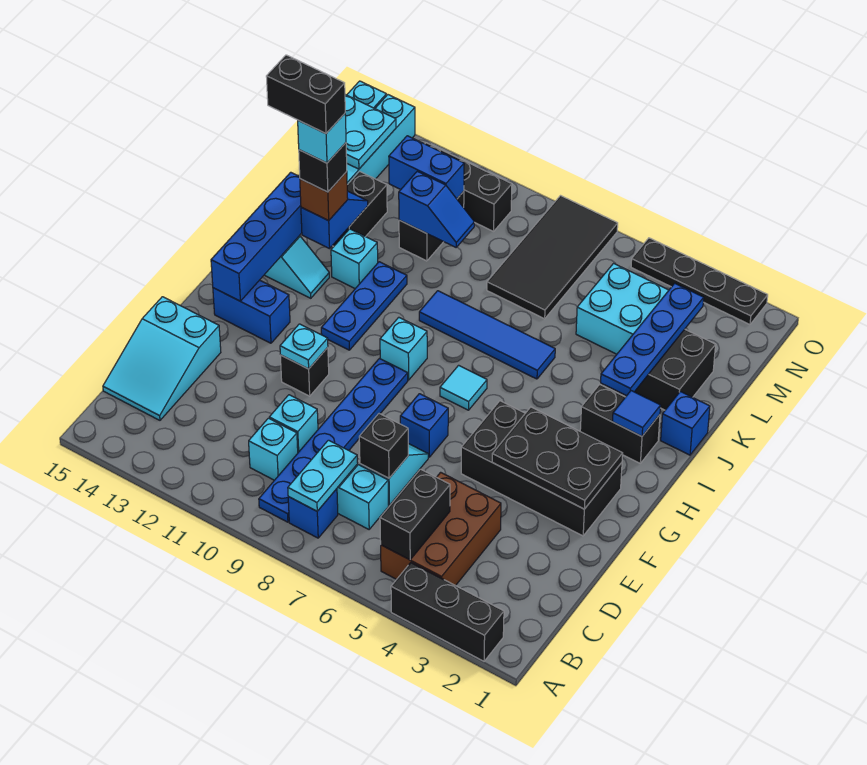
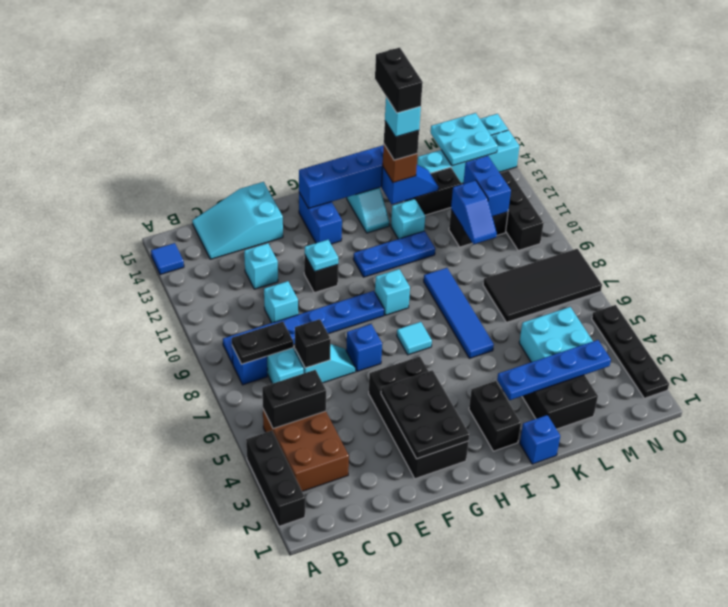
brown 2x3 brick [381,472,501,586] -> brown 2x3 brick turned to [263,409,349,491]
cyan 1x2 plate [288,440,358,511] -> black 1x2 plate [231,322,293,364]
cyan 1x1 brick [249,418,298,480] -> cyan 1x1 brick moved to [244,243,278,289]
blue 1x1 tile [612,391,661,436] -> blue 1x1 tile moved to [151,243,184,275]

